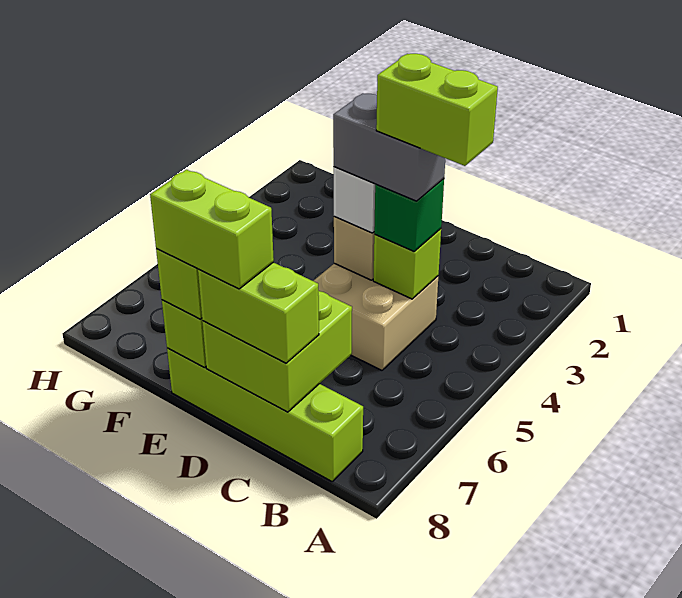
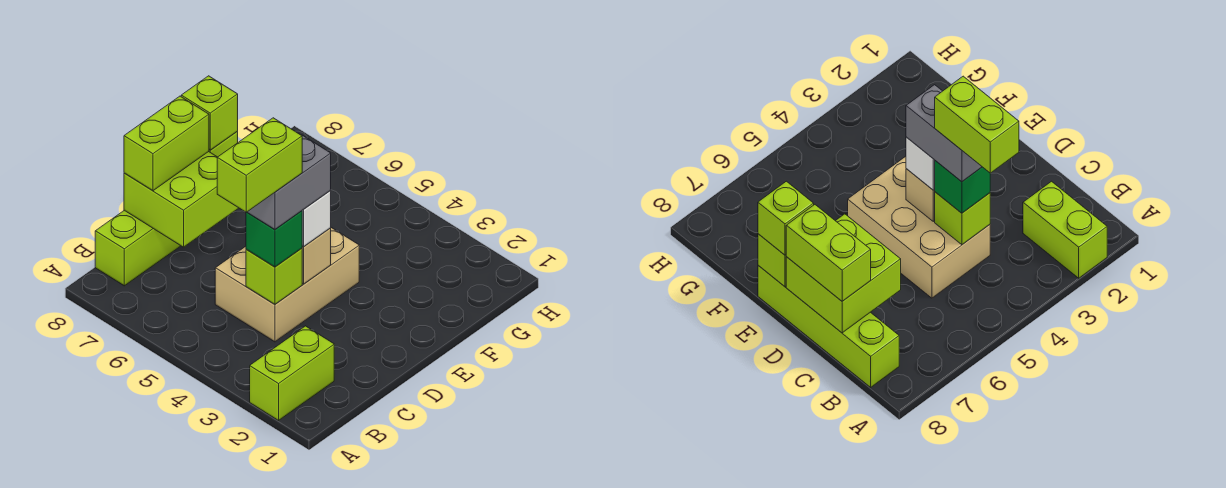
tan 2x2 brick [314,263,438,370] -> tan 2x3 brick [215,228,359,342]
lime 1x2 brick [150,170,274,289] -> lime 1x2 brick moved to [250,326,334,420]

